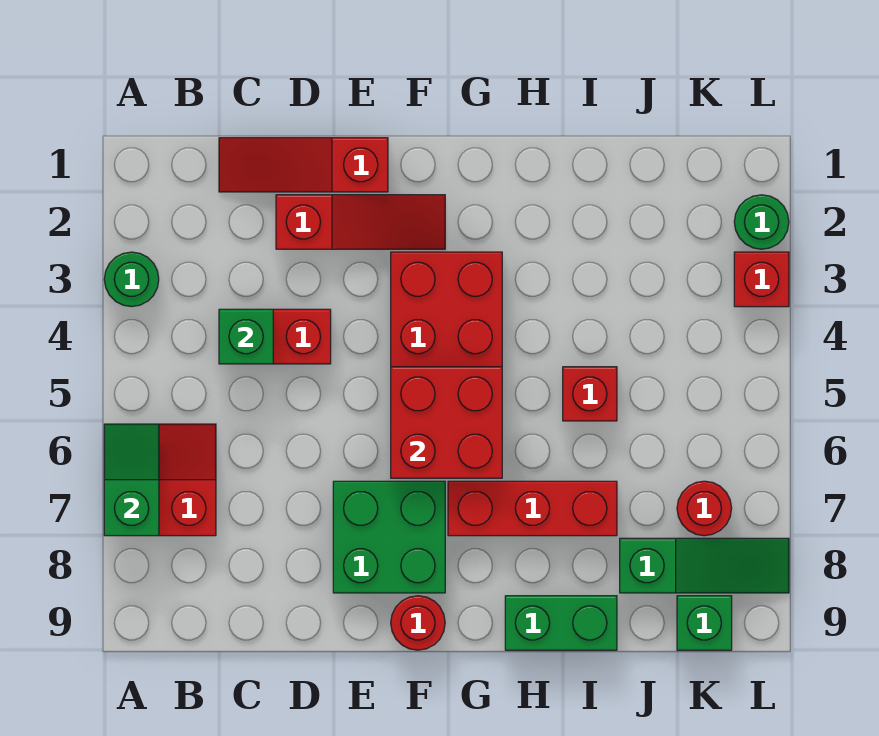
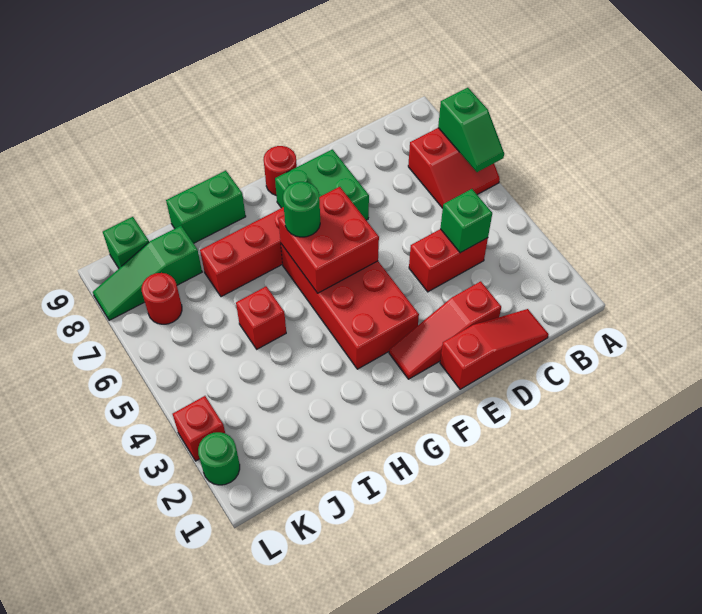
green 1x1 round brick [104,252,159,307] -> green 1x1 round brick moved to [283,182,320,237]

